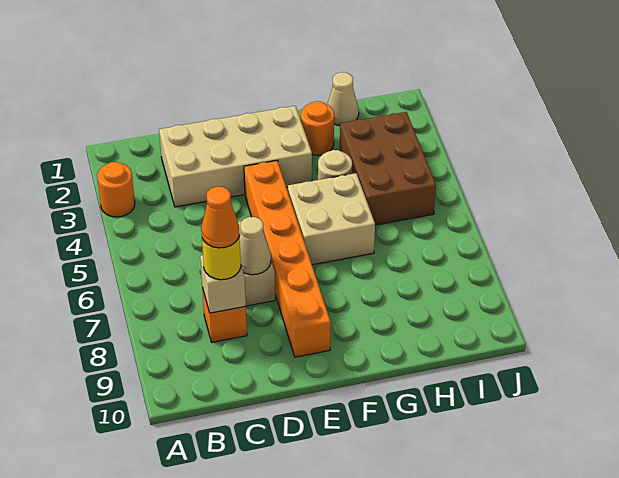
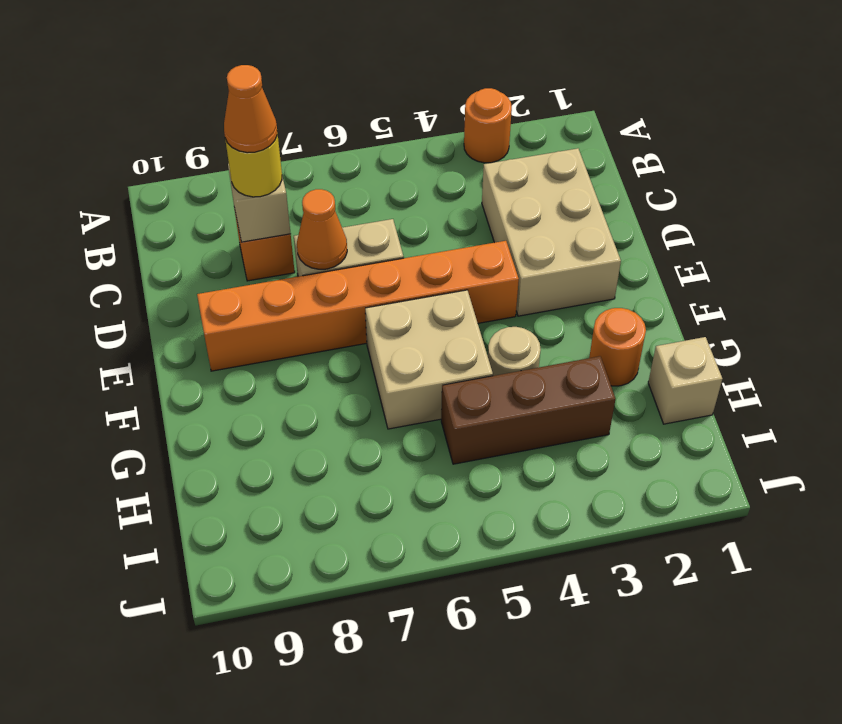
tan 2x4 brick [159,106,312,207] -> tan 2x3 brick [482,148,621,316]
tan 1x1 cone [240,217,271,275] -> orange 1x1 cone [297,189,347,269]
tan 1x1 cone [327,72,359,125] -> tan 1x1 brick [648,337,722,424]
brown 2x3 brick [340,112,436,225] -> brown 1x3 brick [441,356,616,464]

